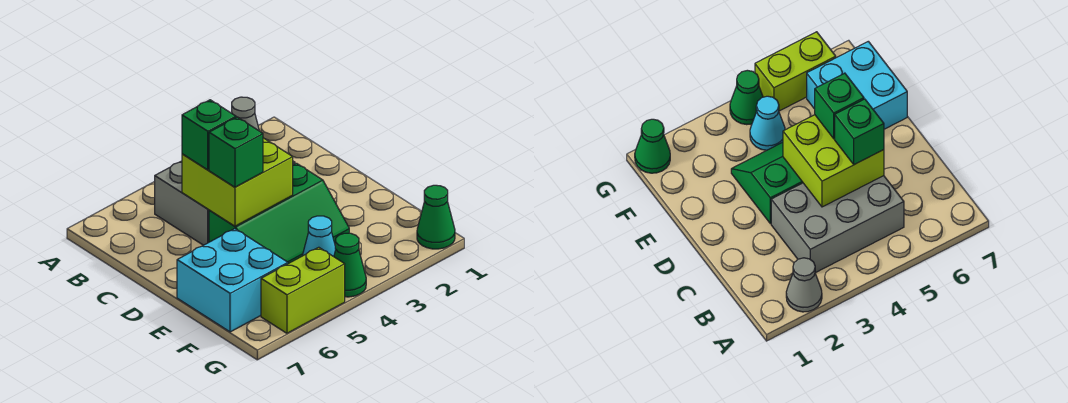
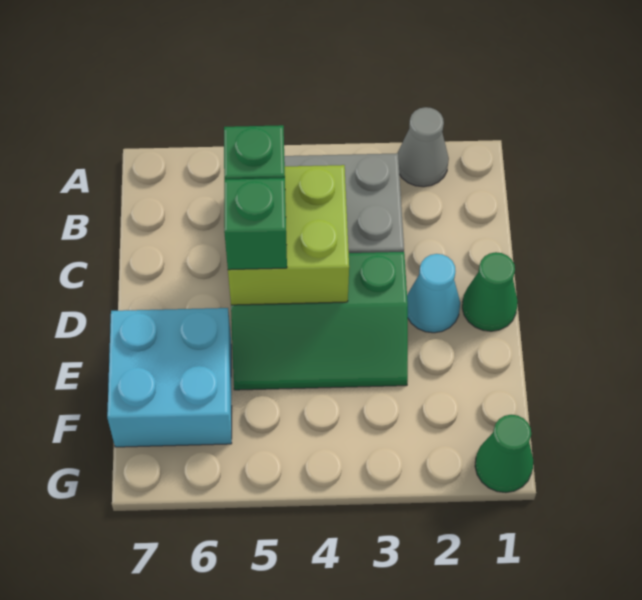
cyan 1x1 cone [302,216,336,257] -> cyan 1x1 cone moved to [407,254,460,333]
green 1x1 cone [334,233,366,297] -> green 1x1 cone moved to [462,252,518,331]
lime 1x2 brick [261,247,345,333] -> none

